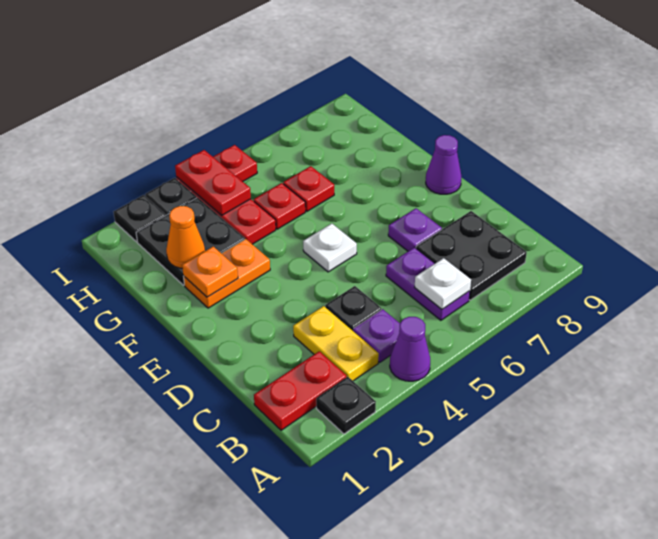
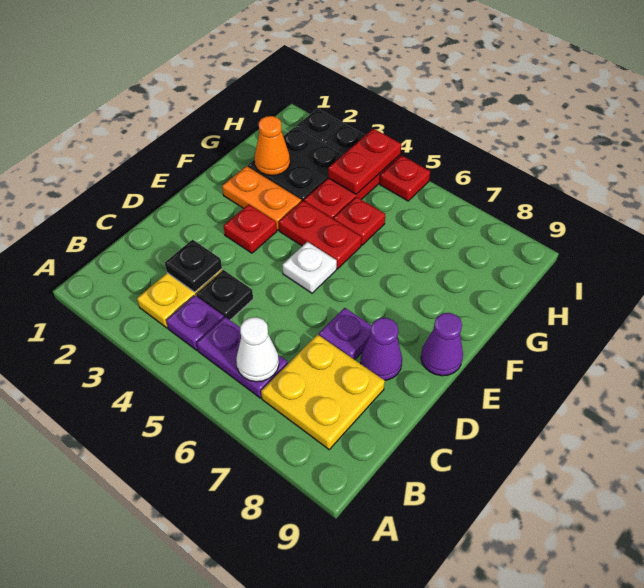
black 1x1 plate [316,377,376,434] -> black 1x1 plate moved to [165,240,222,292]
purple 1x1 cone [390,317,430,381] -> purple 1x1 cone moved to [361,318,402,380]
red 1x2 plate [254,351,346,430] -> red 1x2 plate moved to [279,201,362,269]
purple 1x2 plate [386,247,470,320] -> purple 1x2 plate turned to [197,317,288,398]
white 1x1 plate [415,258,471,309] -> white 1x1 cone [236,317,279,382]
black 2x2 plate [416,211,527,300] -> yellow 2x2 plate [261,335,385,449]
orange 1x1 plate [182,247,238,297] -> none
red 1x1 plate [283,166,334,211] -> red 1x1 plate moved to [224,204,277,253]

